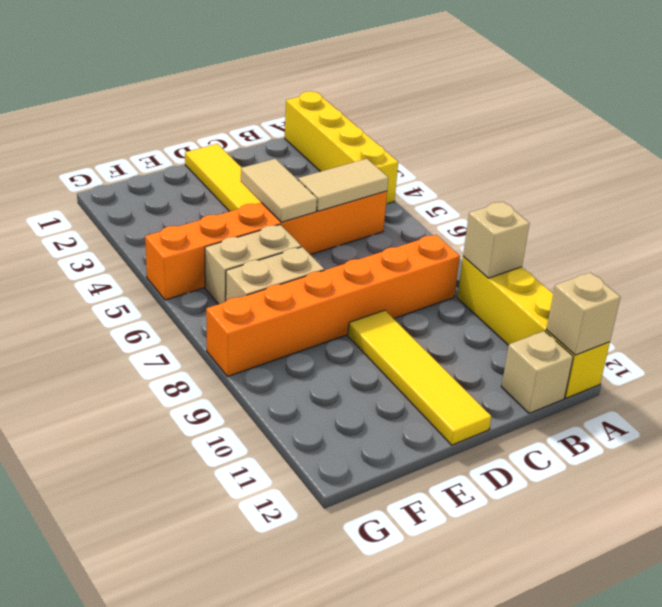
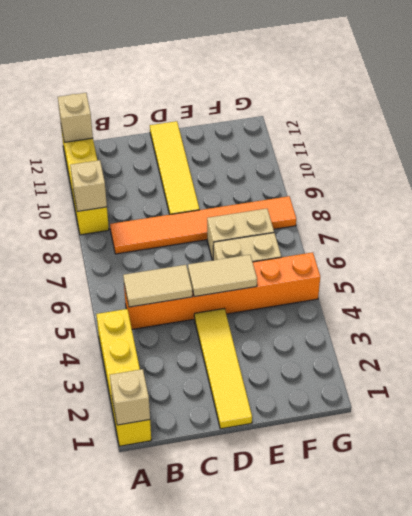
orange 1x6 brick [206,235,460,377] -> orange 1x6 tile [110,196,296,254]
tan 1x1 brick [501,331,573,413] -> tan 1x1 brick moved to [110,369,150,425]
tan 1x2 tile [241,159,317,222] -> tan 1x2 tile turned to [188,255,257,297]

